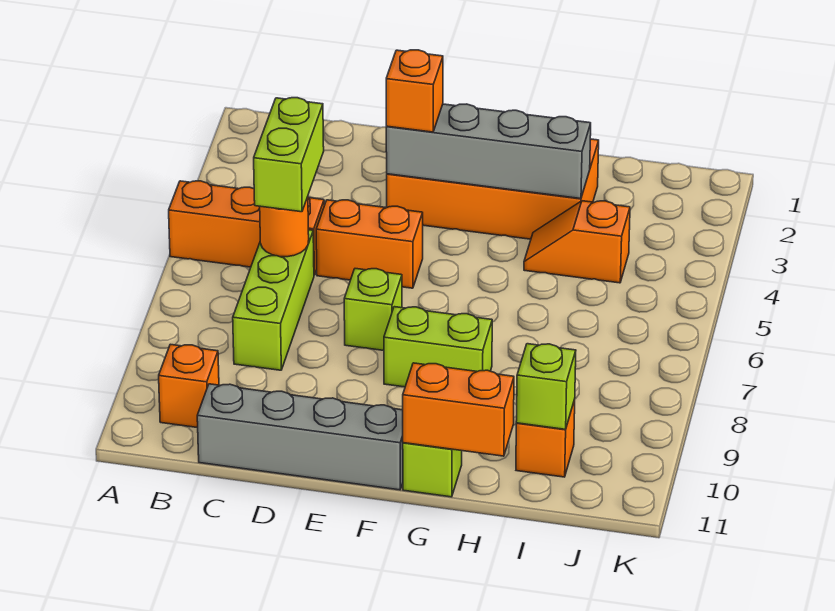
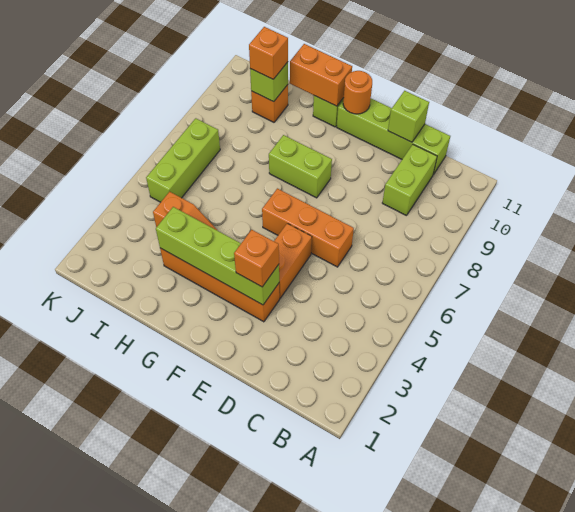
orange 1x3 brick [169,181,324,275] -> orange 1x3 brick moved to [262,188,354,267]
orange 1x1 brick [159,344,219,428] -> orange 1x1 brick moved to [249,27,288,79]
lime 1x2 brick [254,98,324,212] -> lime 1x2 brick moved to [382,145,437,216]
lime 1x3 brick [233,230,314,370] -> lime 1x3 brick moved to [146,118,220,202]
orange 1x1 round brick [260,197,309,257] -> orange 1x1 round brick moved to [343,71,372,114]
grey 1x4 brick [197,384,403,490] -> lime 1x4 brick [337,99,450,174]
orange 1x2 brick [316,200,423,288] -> orange 1x2 brick turned to [274,224,312,298]
orange 2x4 brick [387,139,599,239] -> orange 1x4 brick [160,248,280,322]
grey 1x4 brick [386,104,591,199] -> lime 1x4 brick [156,207,279,305]
lime 1x1 brick [344,269,402,350] -> lime 1x1 brick moved to [388,91,429,142]

